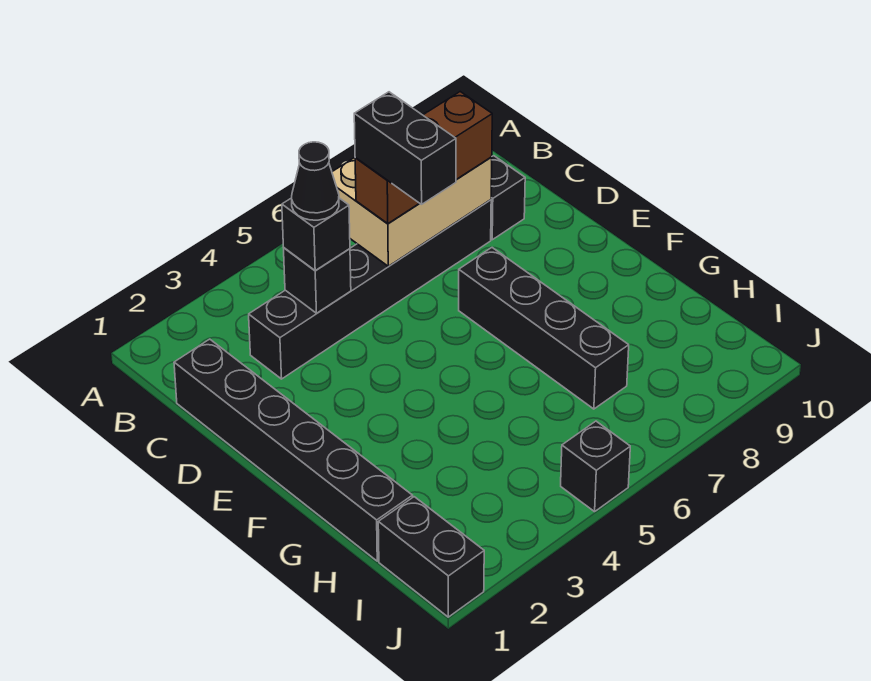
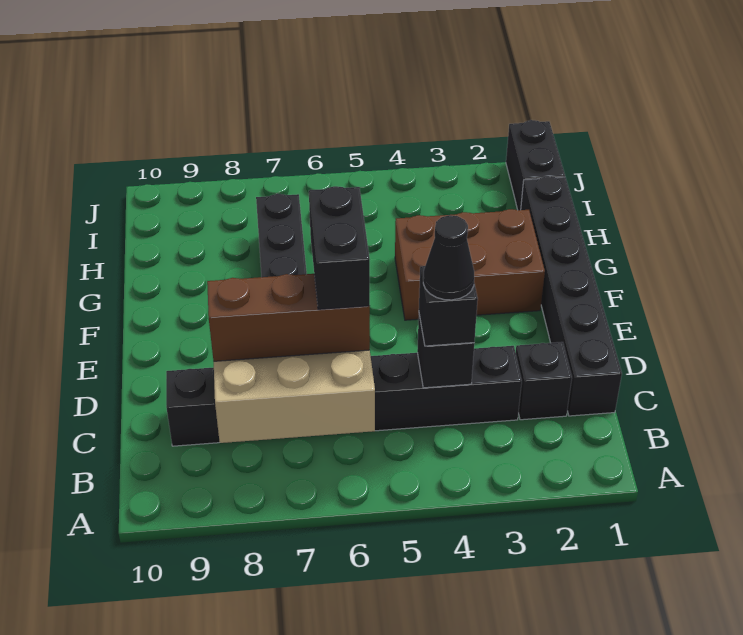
none -> brown 2x3 brick [395,209,545,320]
black 1x1 brick [561,421,630,512] -> black 1x1 brick moved to [516,342,572,420]

